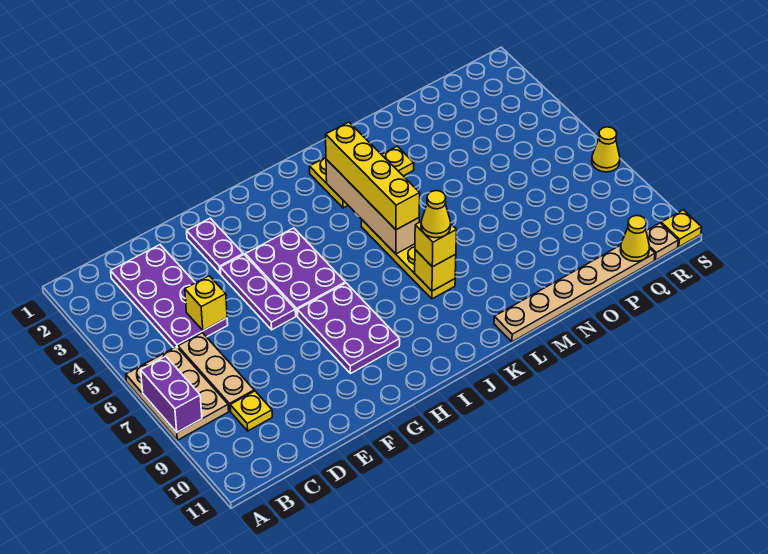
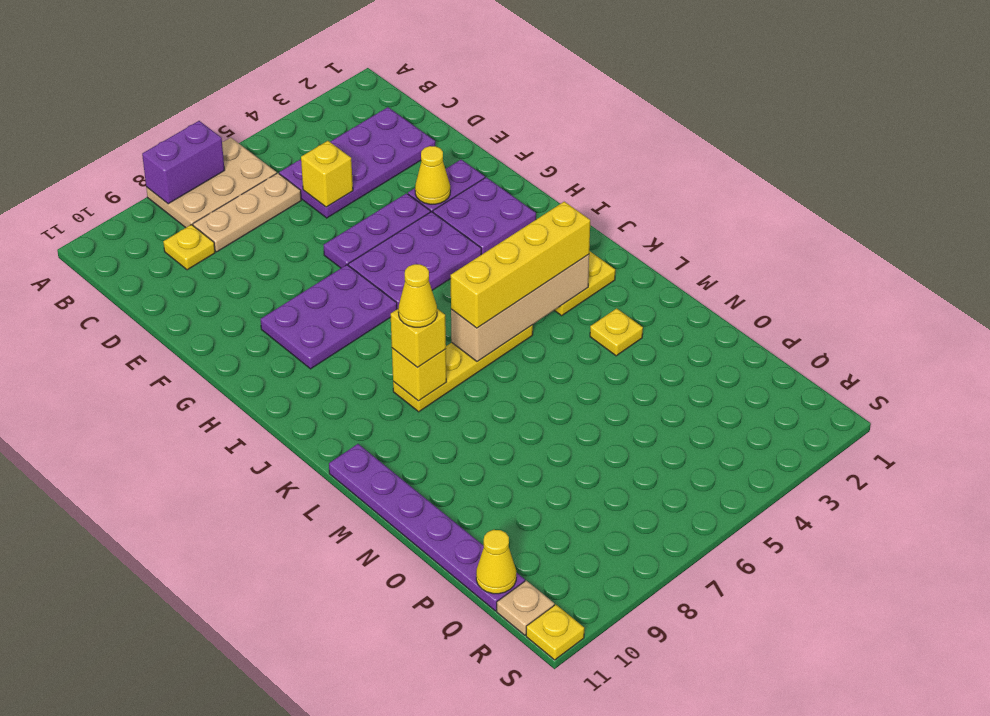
none -> purple 2x2 plate [433,177,536,255]
tan 1x6 plate [494,245,655,342] -> purple 1x6 plate [329,444,525,611]
yellow 1x1 cone [592,127,620,172] -> yellow 1x1 cone moved to [415,146,450,204]

